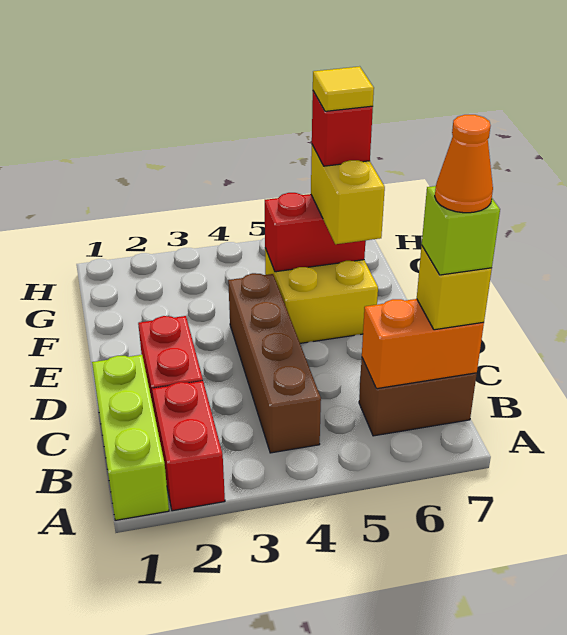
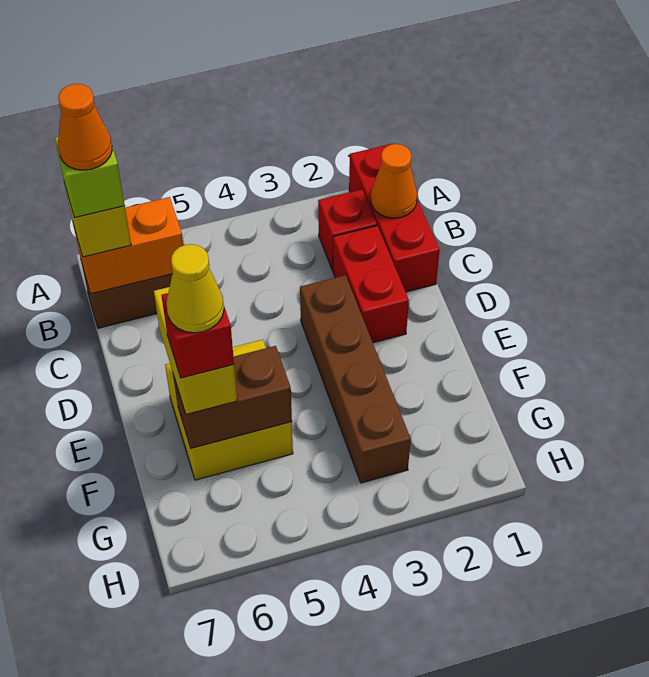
lime 1x3 brick [92,355,169,520] -> red 1x3 brick [349,144,440,292]
red 1x2 brick [152,381,225,511] -> red 1x1 brick [318,190,377,270]
none -> orange 1x1 cone [371,144,417,218]
brown 1x4 brick [228,273,321,453] -> brown 1x4 brick moved to [300,275,411,483]
red 1x2 brick [265,193,365,272] -> brown 1x2 brick [173,346,292,448]
yellow 1x1 tile [313,66,374,111] -> yellow 1x1 cone [166,244,224,333]

